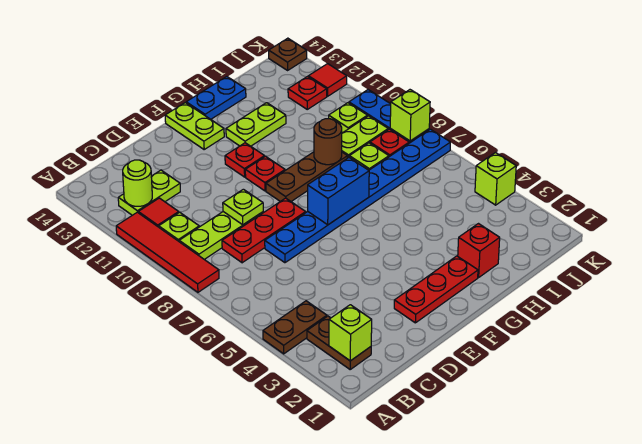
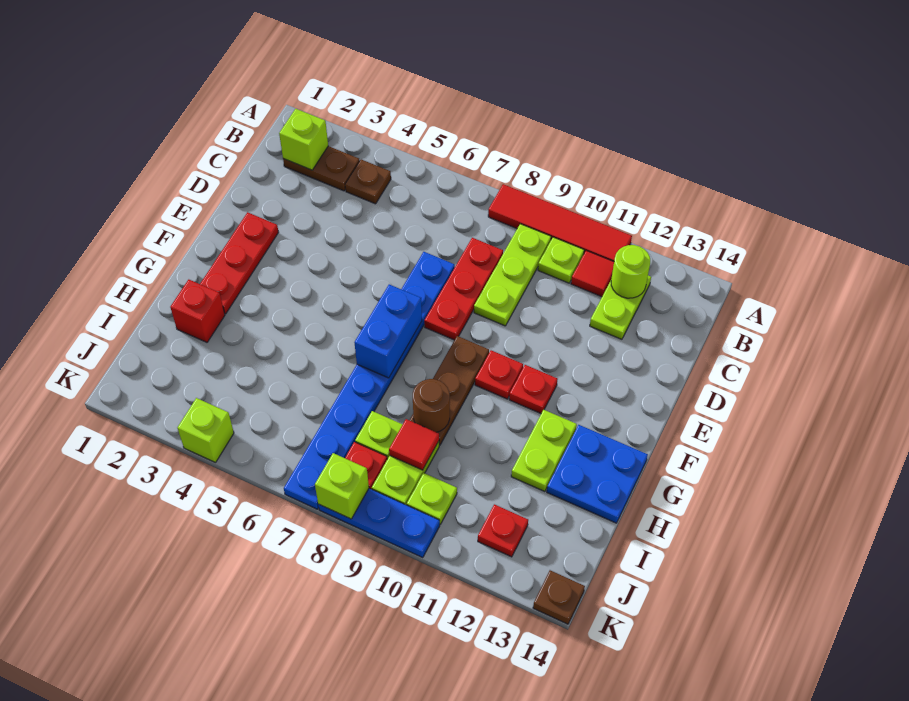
brown 1x2 plate [263,301,327,354] -> brown 1x1 plate [345,159,391,204]
lime 1x1 plate [223,189,263,225] -> none
lime 1x2 plate [165,103,224,149] -> none
blue 1x2 plate [186,77,246,119] -> blue 2x2 plate [547,425,648,523]
red 1x1 tile [308,64,347,96] -> red 1x1 tile moved to [389,419,439,470]

